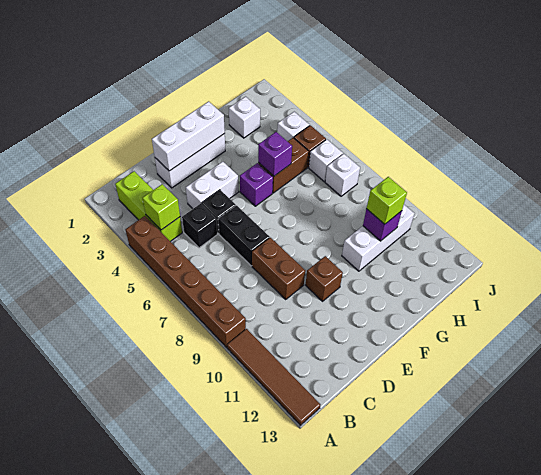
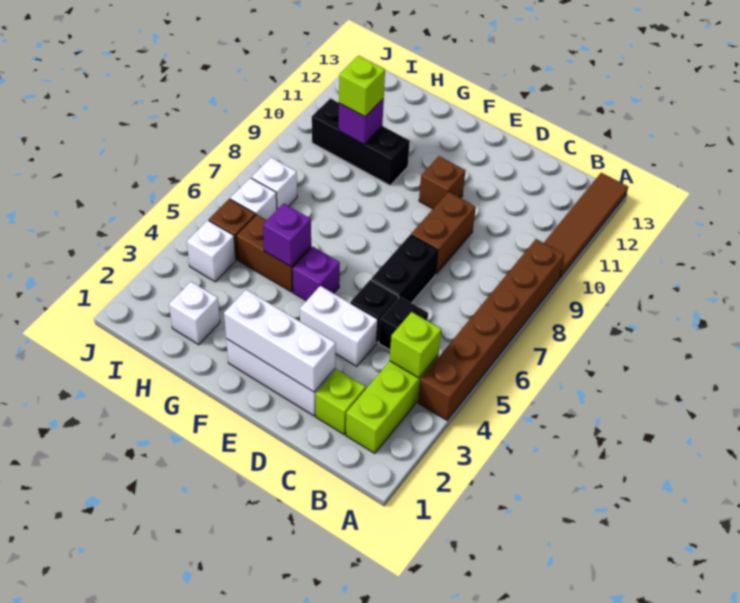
none -> lime 1x1 brick [316,369,366,434]
white 1x3 brick [342,205,414,271] -> black 1x3 brick [312,98,410,185]

